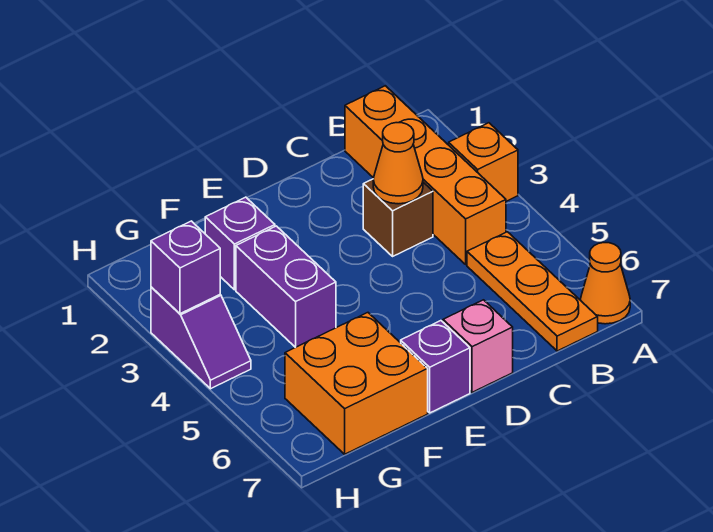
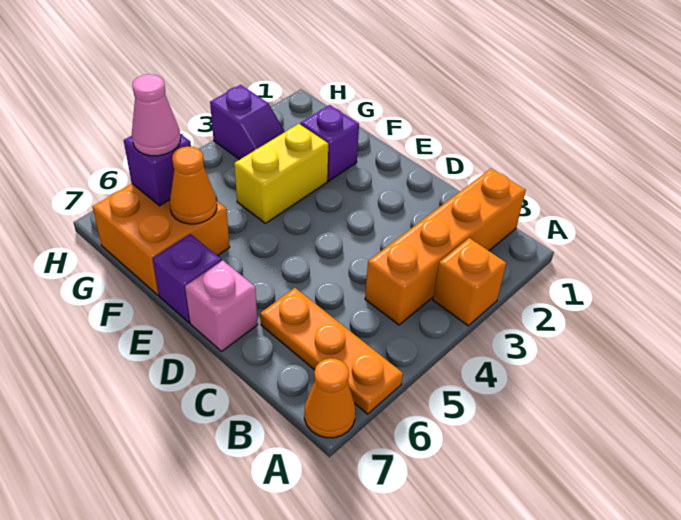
orange 1x3 plate [467,232,598,351] -> orange 1x3 plate turned to [260,288,403,414]
brown 1x1 brick [363,179,433,256] -> none
orange 1x1 cone [373,123,423,204] -> orange 1x1 cone moved to [170,147,217,224]
purple 1x2 brick [236,226,336,347] -> yellow 1x2 brick [234,124,328,223]
none -> pink 1x1 cone [132,74,181,156]
purple 1x2 slope [151,287,251,389] -> purple 1x2 slope turned to [210,85,284,160]
purple 1x1 brick [151,221,220,314] -> purple 1x1 brick moved to [124,134,191,206]

